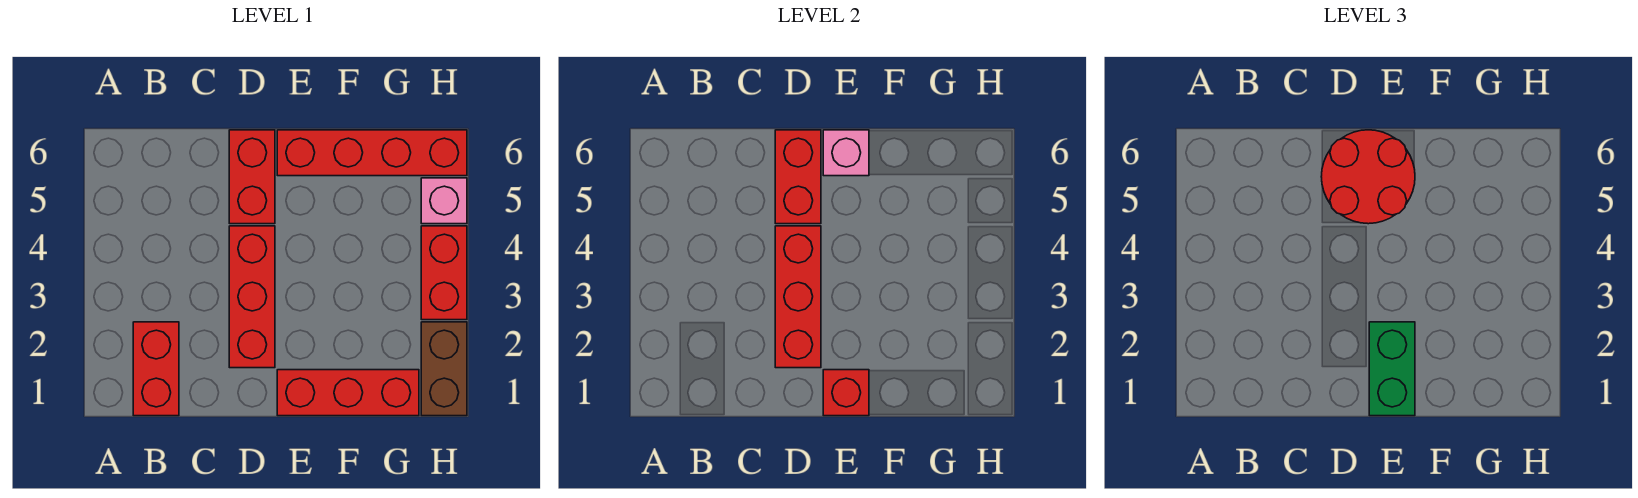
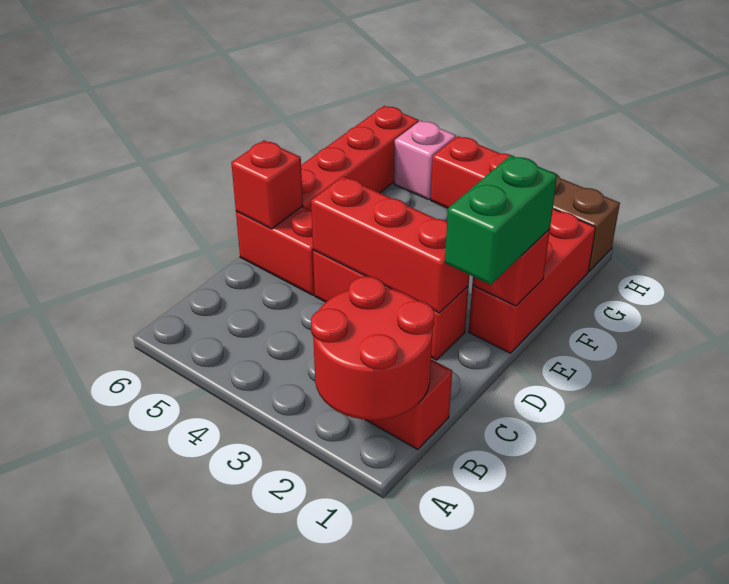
red 1x2 brick [775,130,821,224] -> red 1x1 brick [231,140,303,229]
red 2x2 round brick [1321,130,1415,224] -> red 2x2 round brick moved to [311,276,434,420]
green 1x2 brick [1369,322,1415,416] -> green 1x2 brick turned to [445,155,557,285]
pink 1x1 brick [823,130,869,176] -> none

